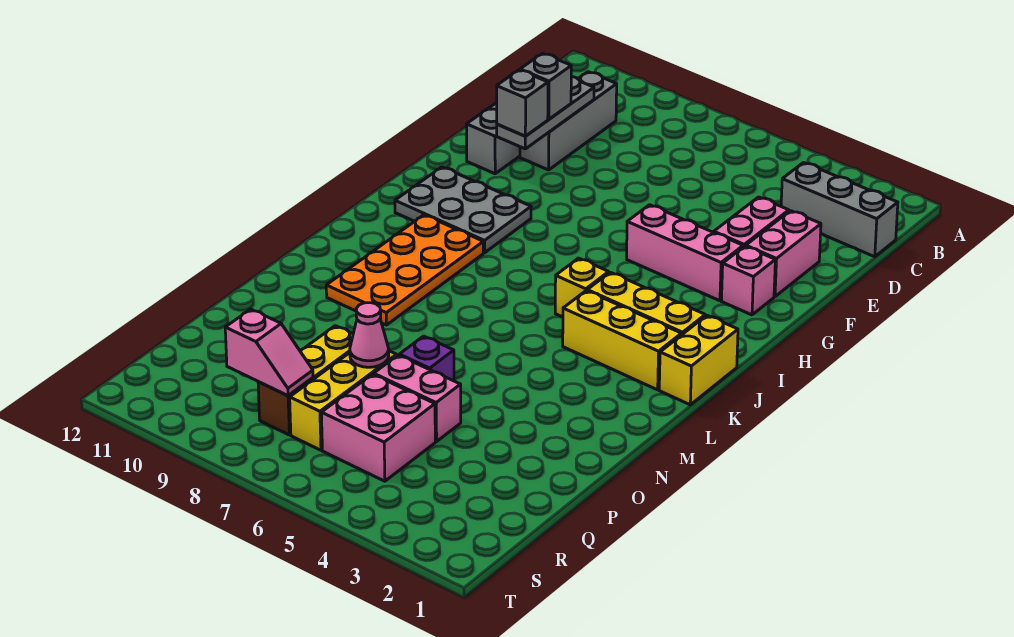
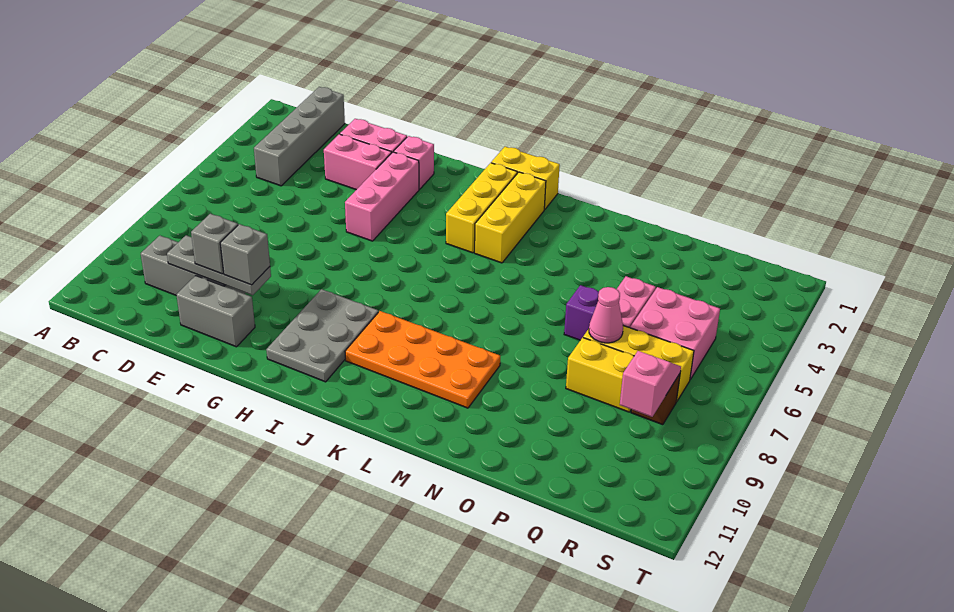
grey 1x3 brick [781,162,898,257] -> grey 1x4 brick [254,87,345,186]
yellow 1x1 brick [555,258,609,317] -> none

